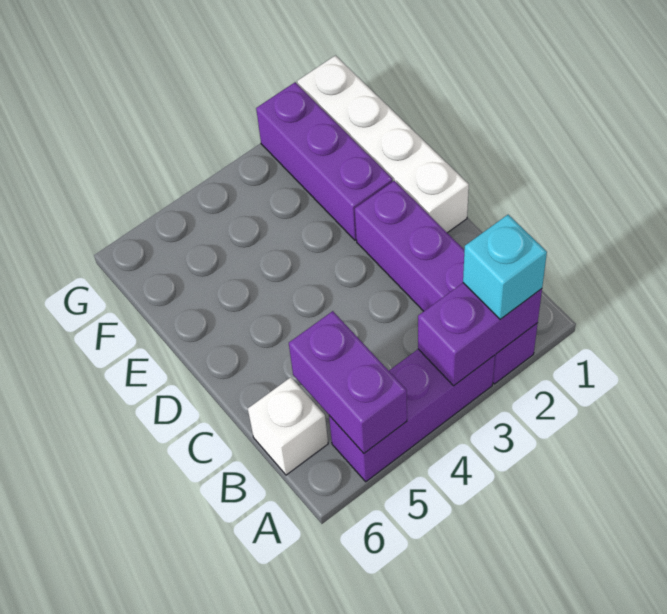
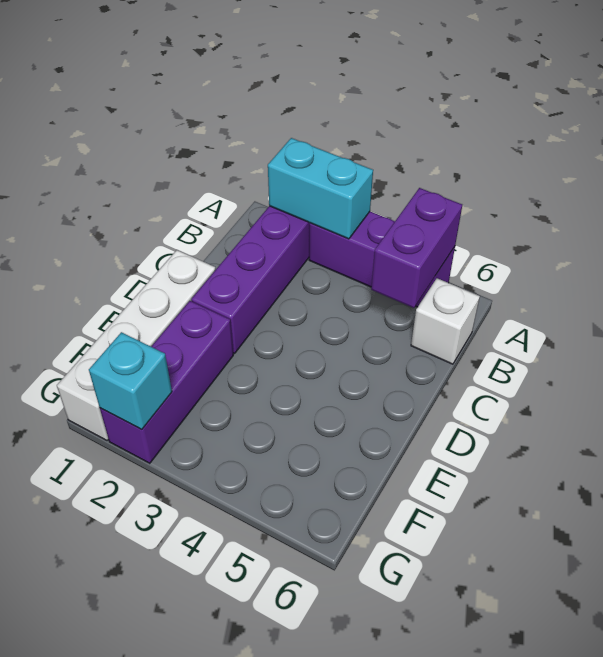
purple 1x2 brick [418,283,542,386] -> cyan 1x2 brick [268,138,373,239]
cyan 1x1 brick [463,215,547,319] -> cyan 1x1 brick moved to [89,332,172,429]

